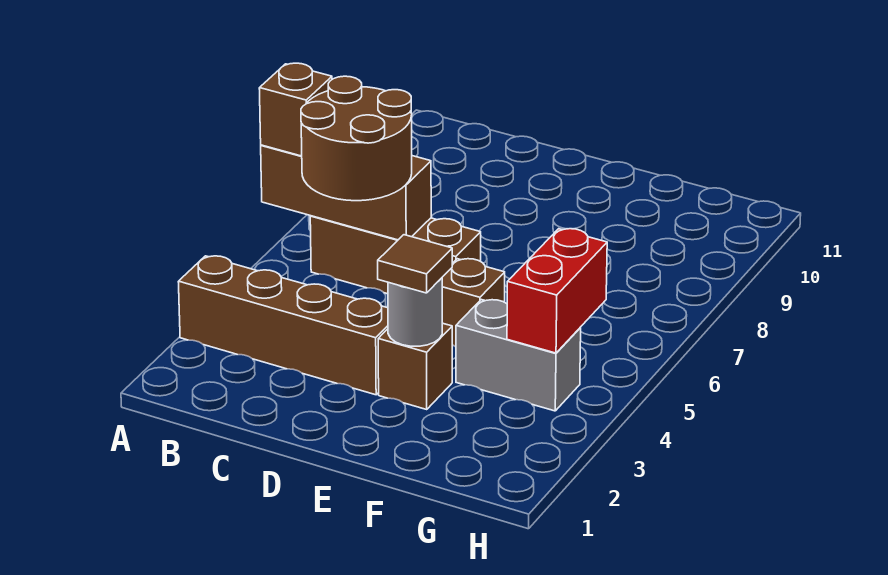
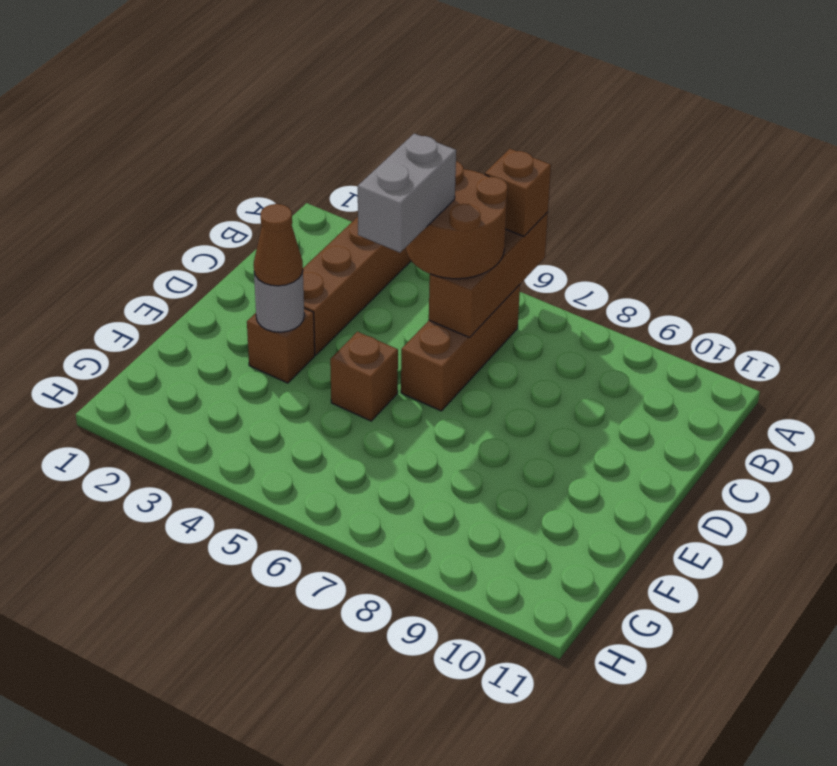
brown 1x1 tile [378,235,452,293] -> brown 1x1 cone [254,204,303,286]
grey 1x2 brick [456,300,581,411] -> grey 1x2 brick moved to [358,134,456,253]
red 1x2 brick [507,229,607,353] -> none

